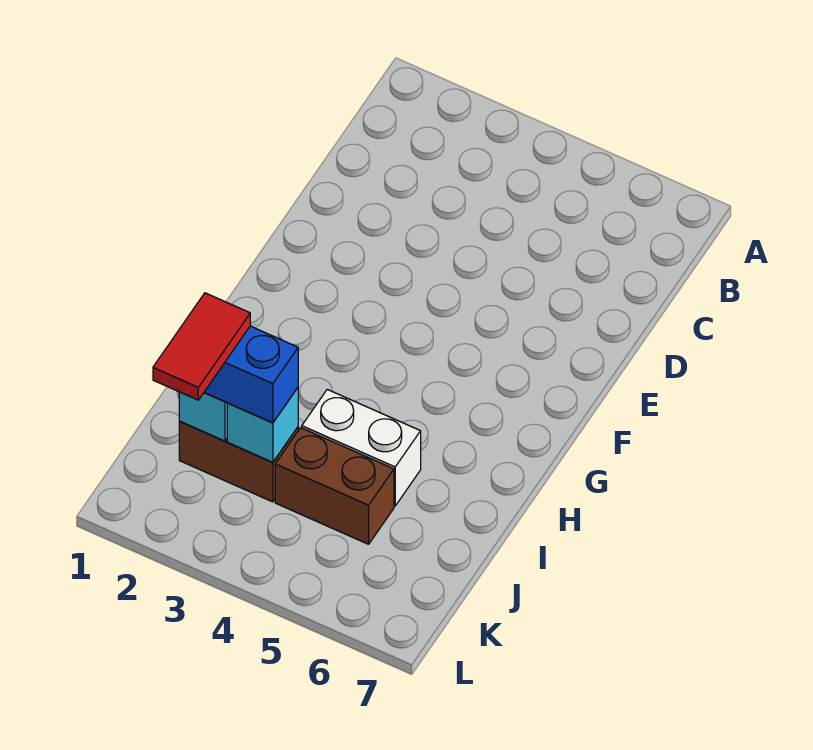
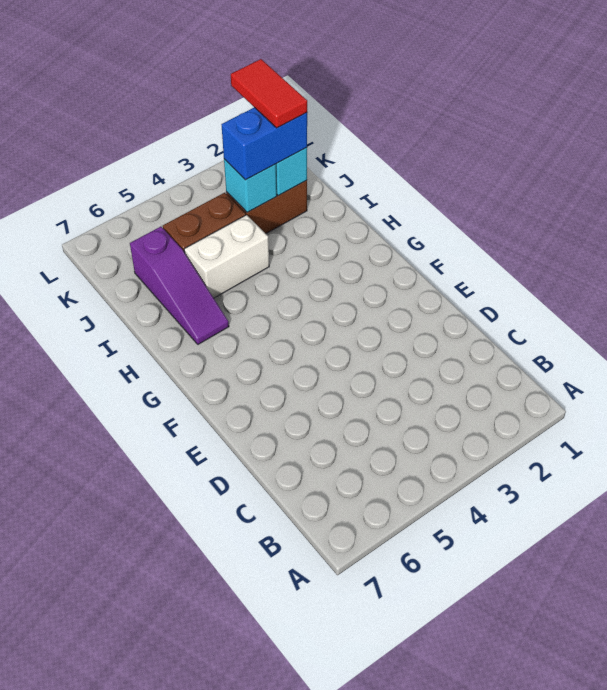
none -> purple 1x3 slope [130,227,229,344]

